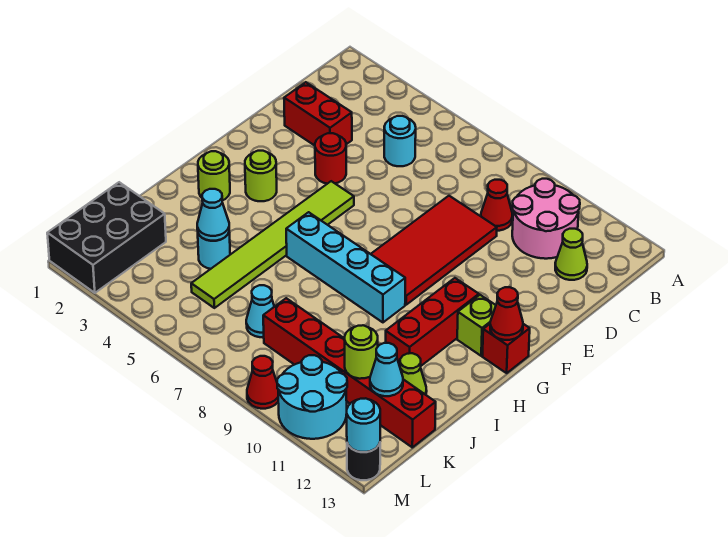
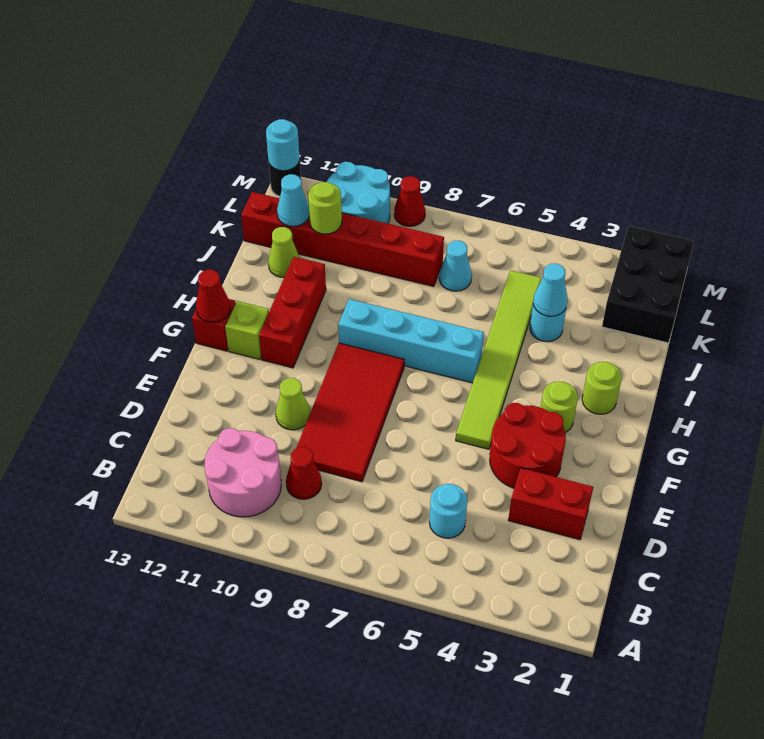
lime 1x1 cone [555,229,587,280] -> lime 1x1 cone moved to [276,378,310,430]
red 1x1 round brick [315,133,346,184] -> red 2x2 round brick [490,403,566,488]

